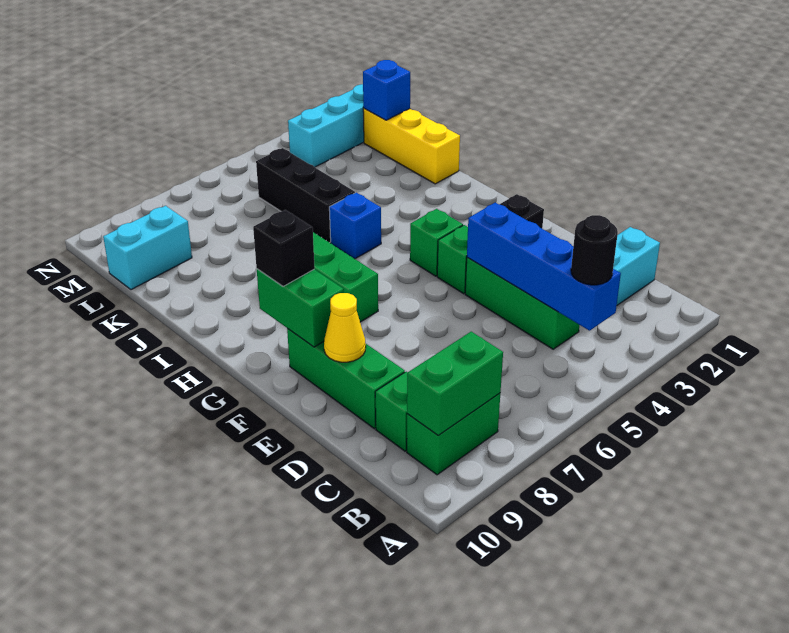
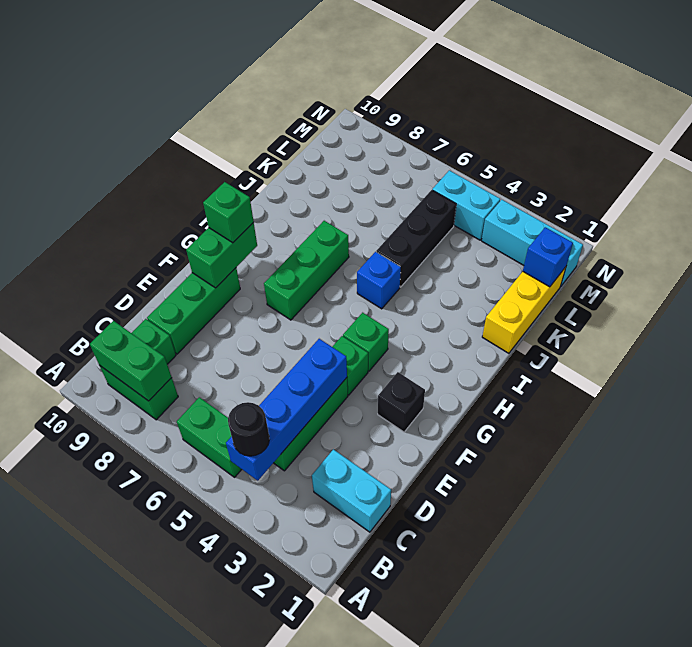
none -> green 1x2 brick [177,397,242,477]
yellow 1x1 cone [324,293,366,362] -> none
black 1x1 brick [253,210,315,286] -> green 1x1 brick [203,182,254,243]
cyan 1x2 brick [103,206,192,290] -> cyan 1x2 brick moved to [432,170,500,240]

